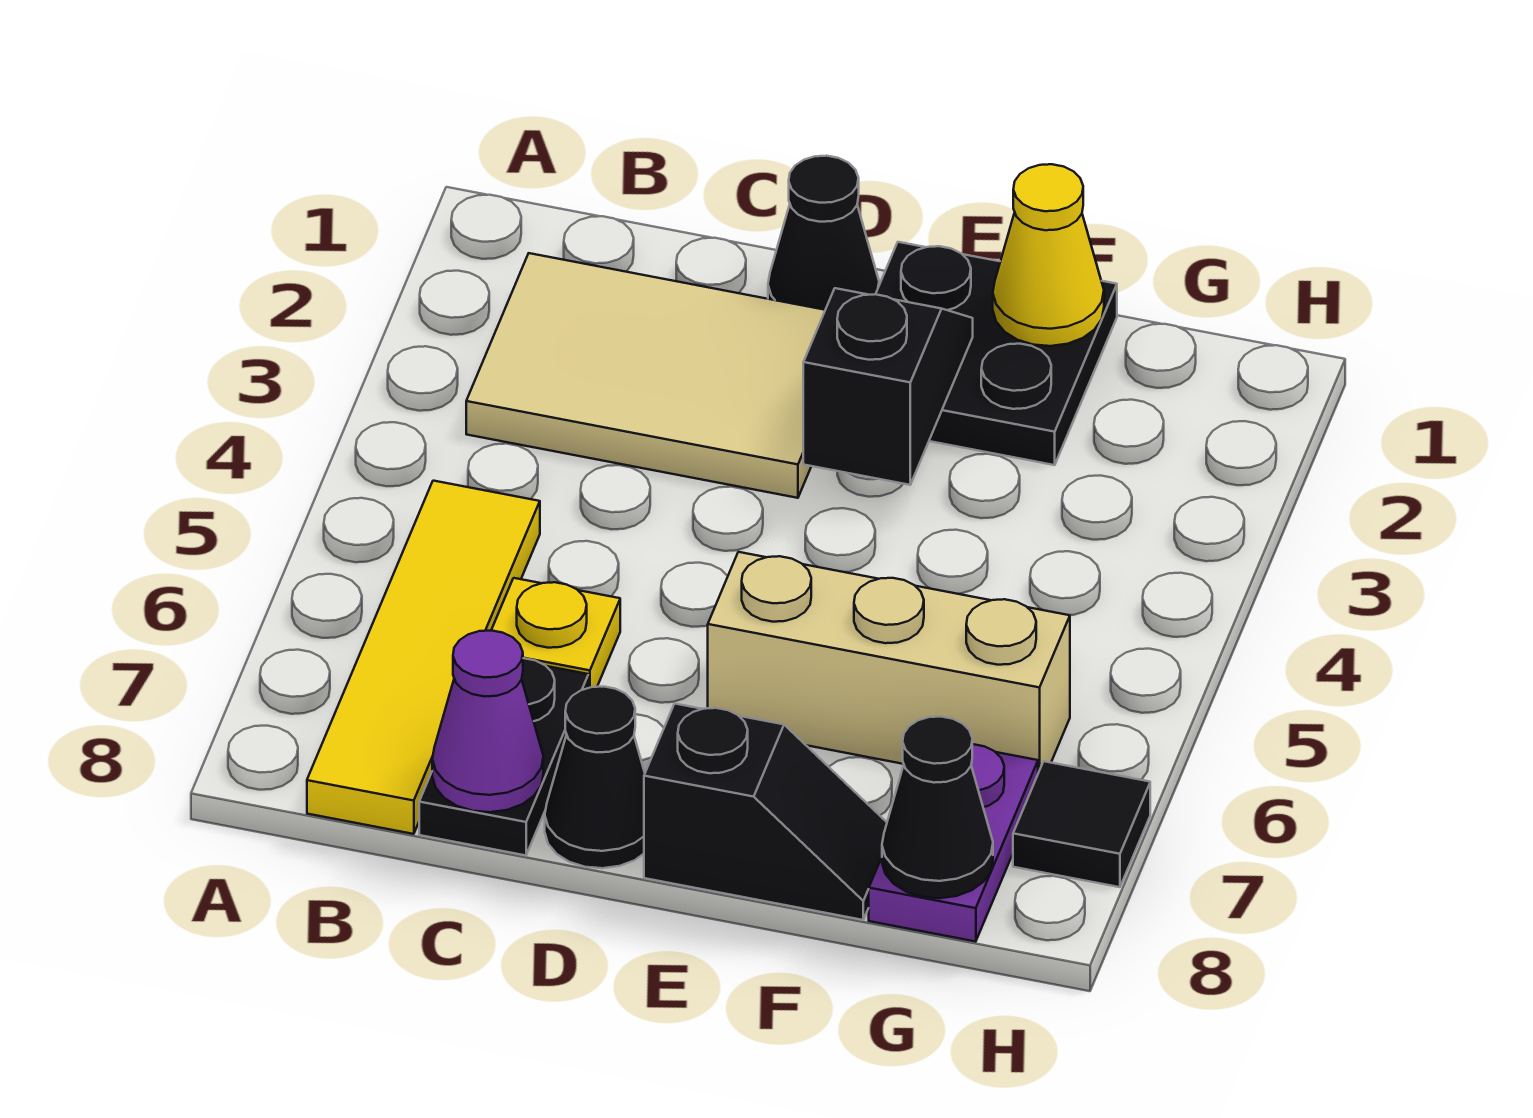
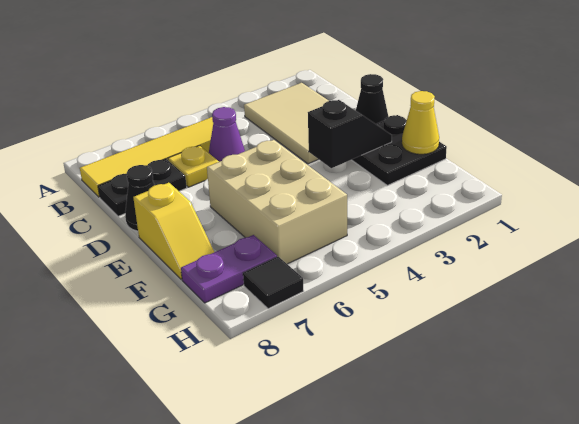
purple 1x1 cone [432,630,543,812] -> purple 1x1 cone moved to [209,107,245,162]
tan 1x3 brick [708,552,1070,773] -> tan 2x3 brick [207,140,347,264]
black 1x2 slope [644,704,887,920] -> yellow 1x2 slope [133,182,214,279]
black 1x1 cone [882,717,993,898] -> none

